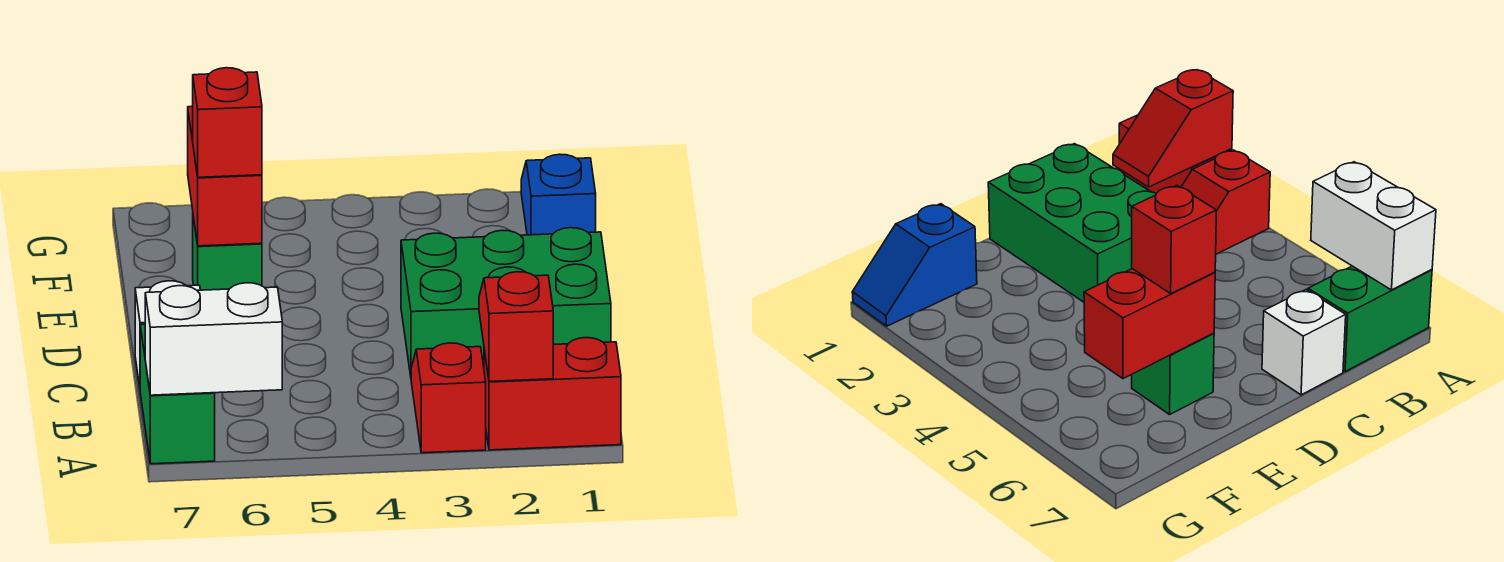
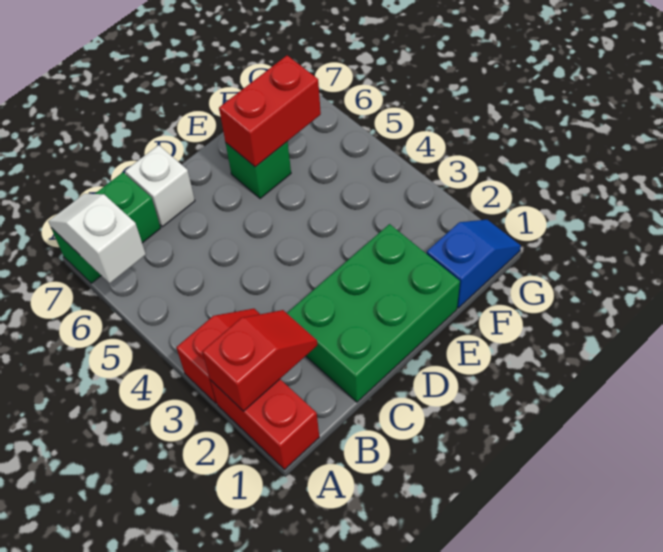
white 1x2 brick [145,283,282,395] -> white 1x2 slope [48,194,146,283]
green 2x3 brick [401,228,611,376] -> green 2x3 brick turned to [287,224,460,402]
red 1x1 brick [193,68,262,177] -> none

